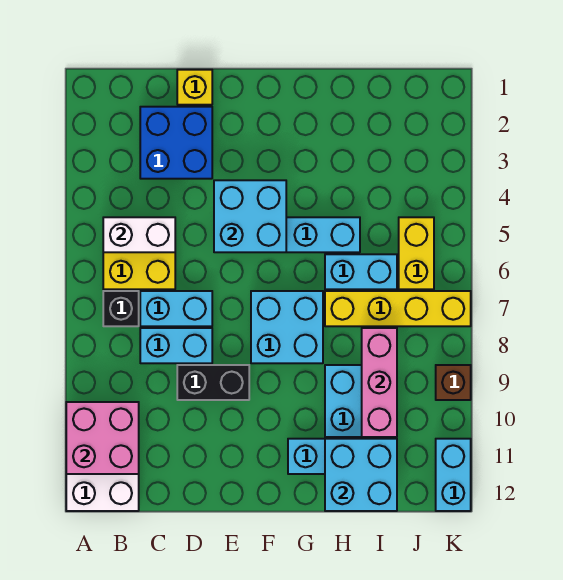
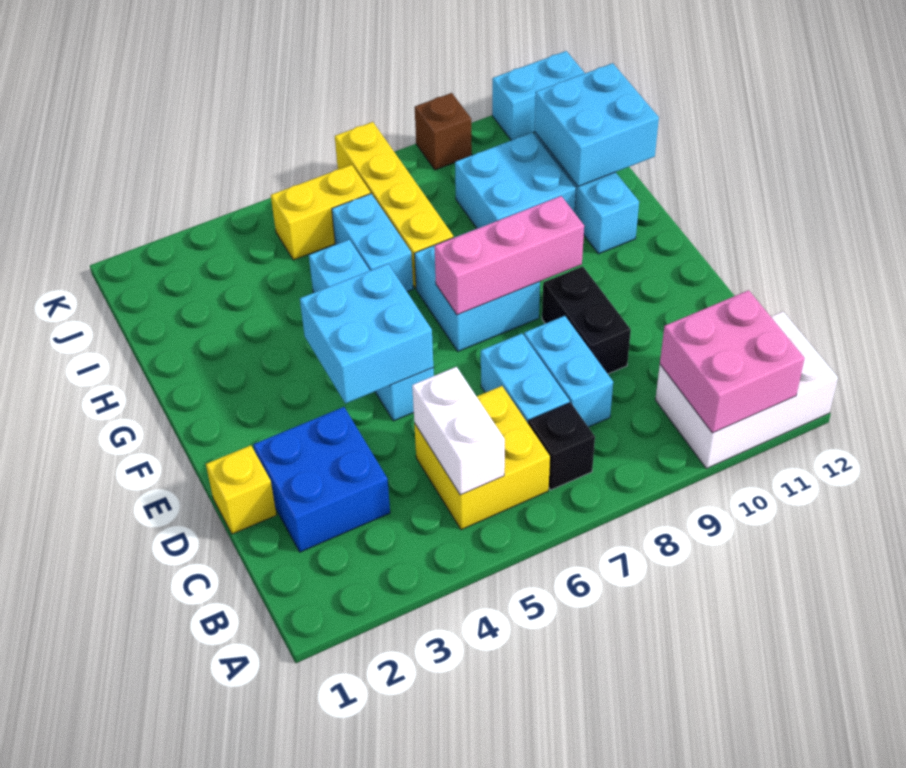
pink 1x3 brick [362,328,397,437] -> pink 1x3 brick moved to [435,196,584,315]

